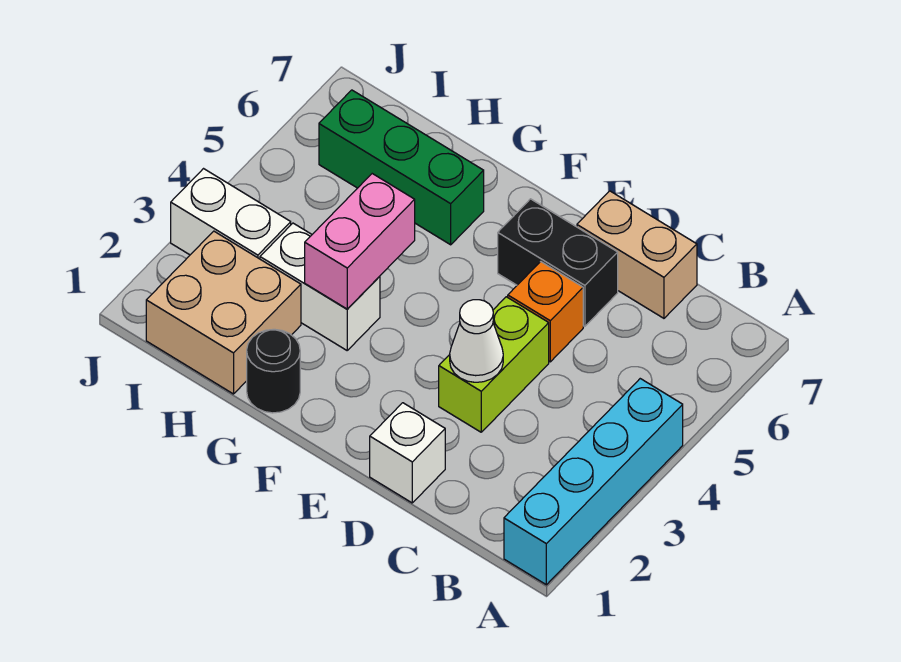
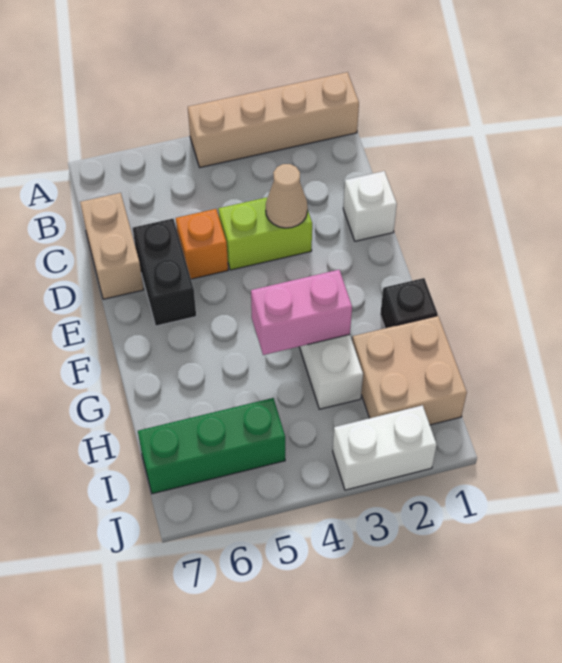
cyan 1x4 brick [504,379,683,585] -> tan 1x4 brick [188,72,359,167]
white 1x1 cone [450,300,503,382] -> tan 1x1 cone [266,164,308,228]
black 1x1 round brick [247,329,300,413] -> black 1x1 brick [380,278,438,328]
green 1x3 brick [319,90,484,245] -> green 1x3 brick turned to [138,398,285,494]
white 1x2 brick [171,169,291,259] -> white 1x2 brick turned to [333,405,437,490]

